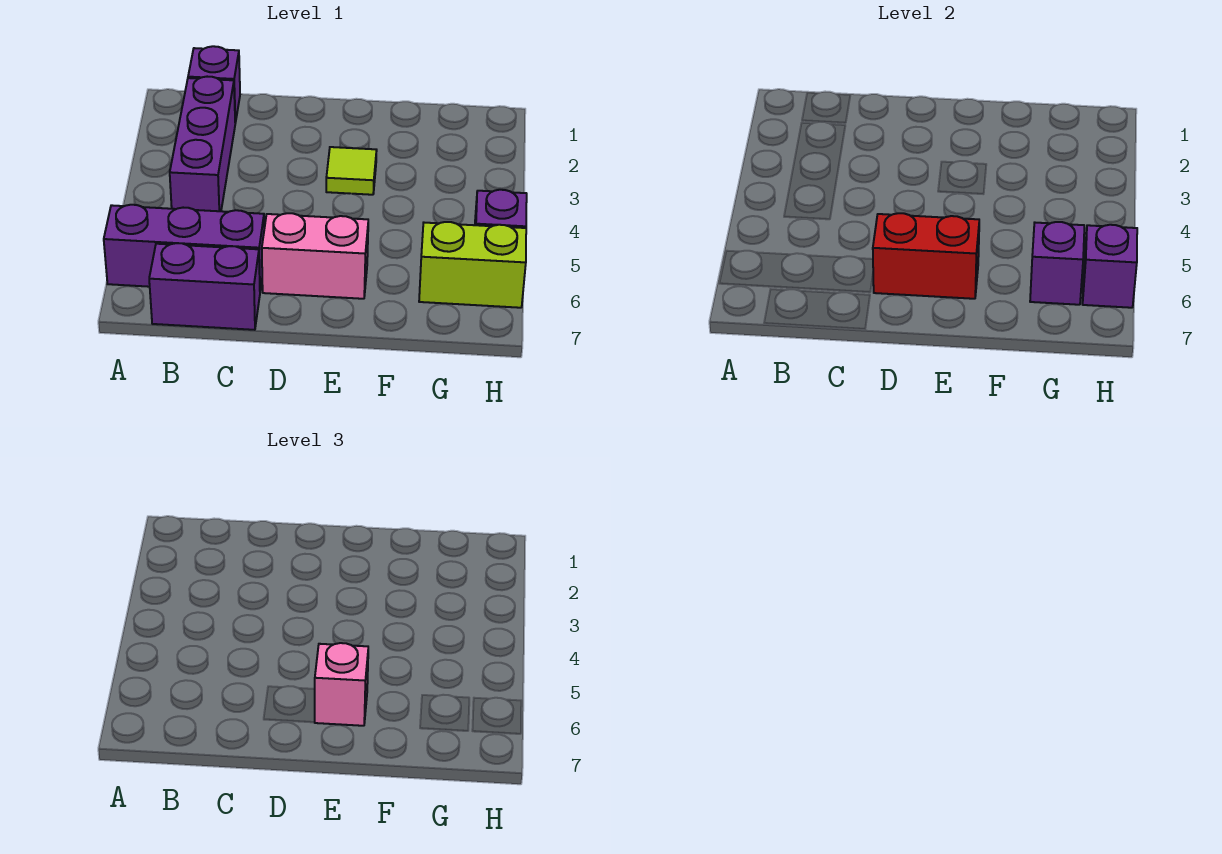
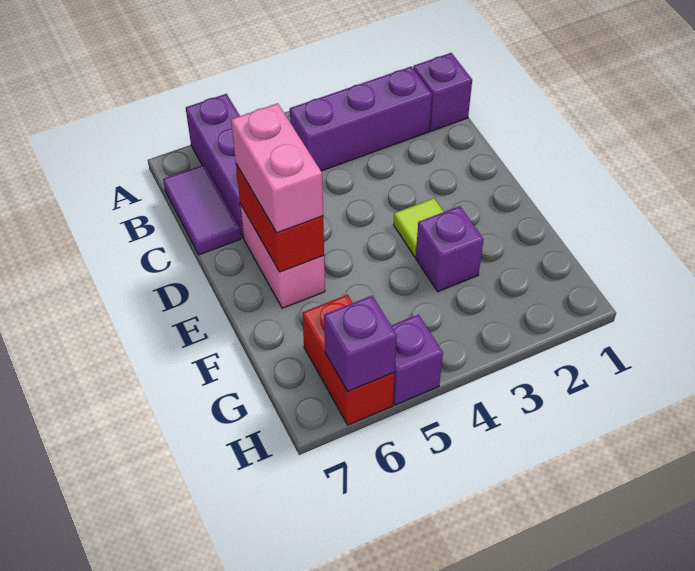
purple 1x2 brick [149,243,260,330] -> purple 1x2 tile [163,165,241,255]
pink 1x1 brick [315,643,368,726] -> pink 1x2 brick [231,103,323,233]
lime 1x2 brick [419,222,526,308] -> red 1x2 brick [302,295,395,425]
purple 1x1 brick [1030,222,1084,305] -> purple 1x1 brick moved to [416,206,484,291]

